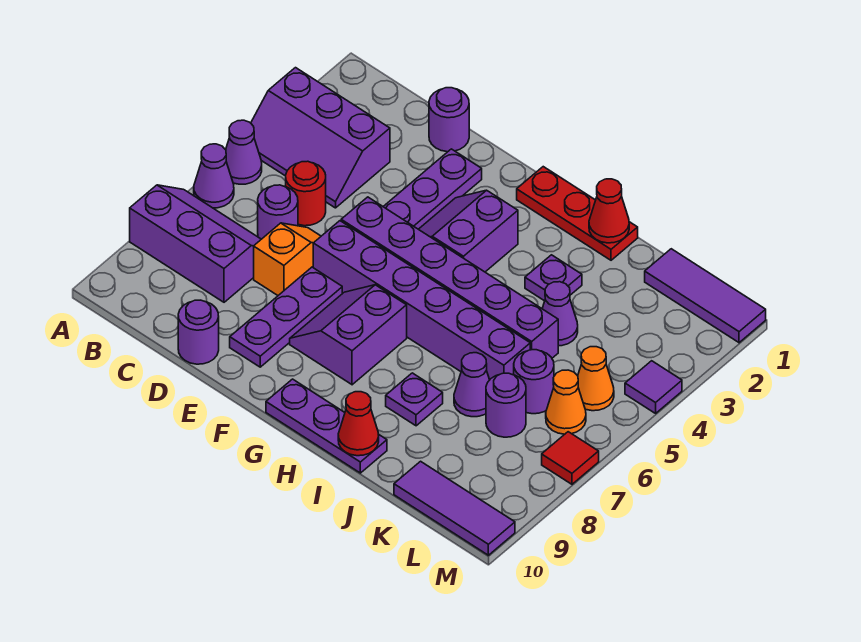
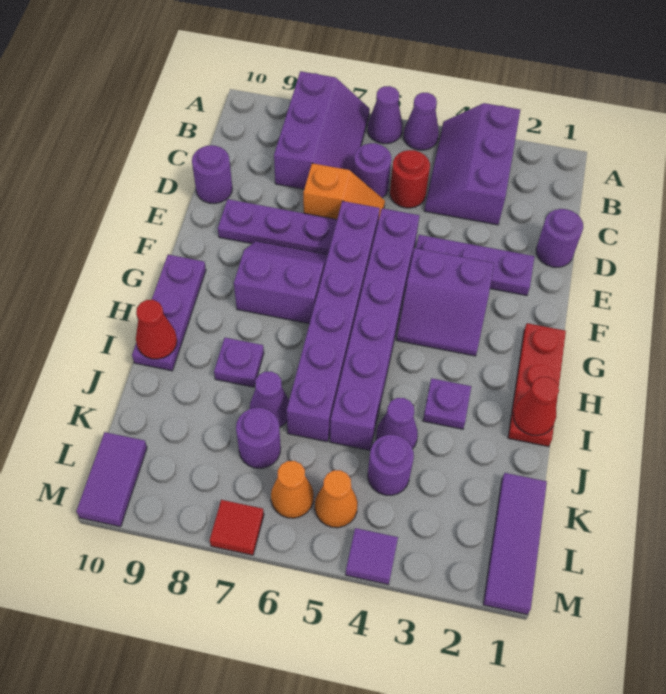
purple 2x2 slope [419,190,518,272] -> purple 2x2 slope turned to [396,248,494,356]
purple 1x1 round brick [514,350,554,414] -> purple 1x1 round brick moved to [368,435,414,495]
purple 1x3 tile [394,461,515,555] -> purple 1x2 tile [76,432,147,527]

